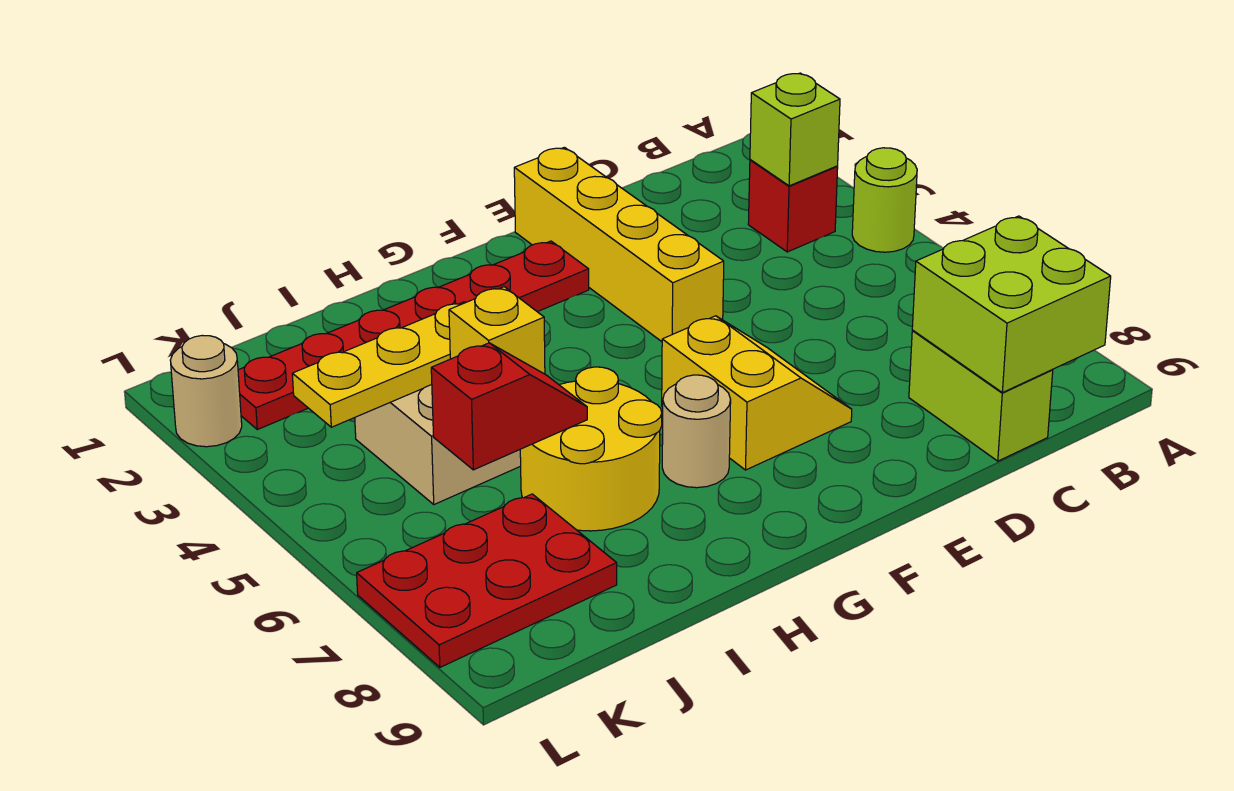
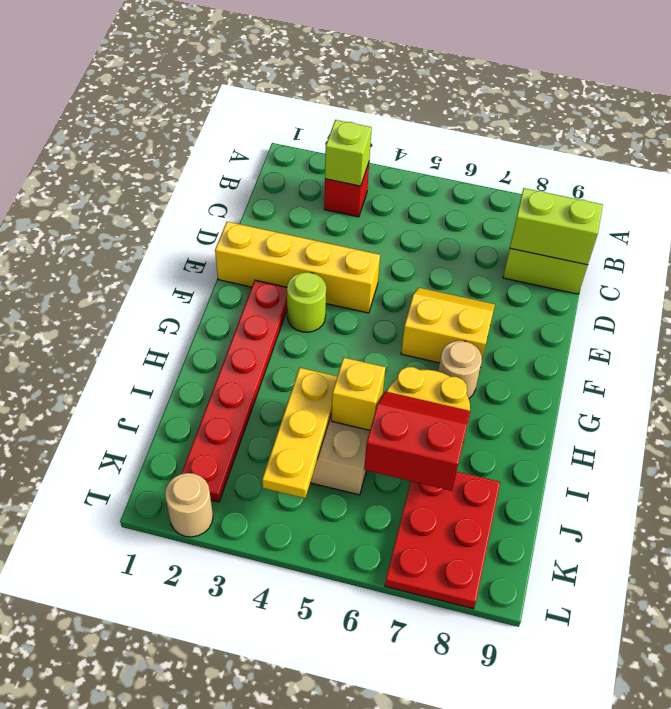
lime 1x1 round brick [852,148,917,252] -> lime 1x1 round brick moved to [287,272,326,332]
lime 2x2 brick [912,216,1111,393] -> lime 1x2 brick [510,188,603,265]
red 1x2 slope [431,343,587,470] -> red 2x2 slope [364,391,470,491]

